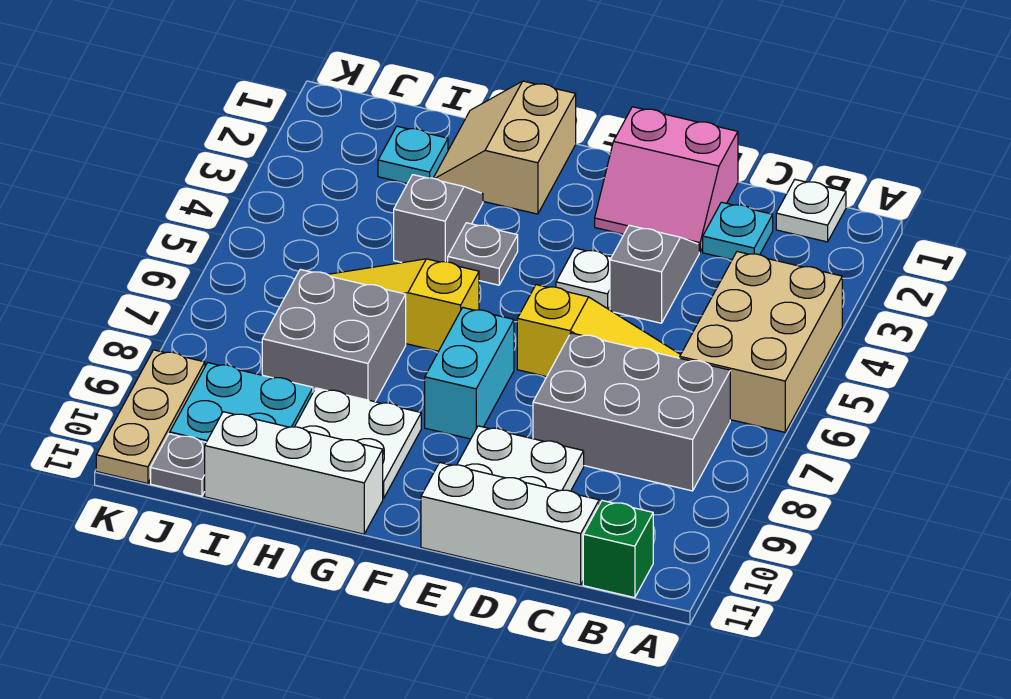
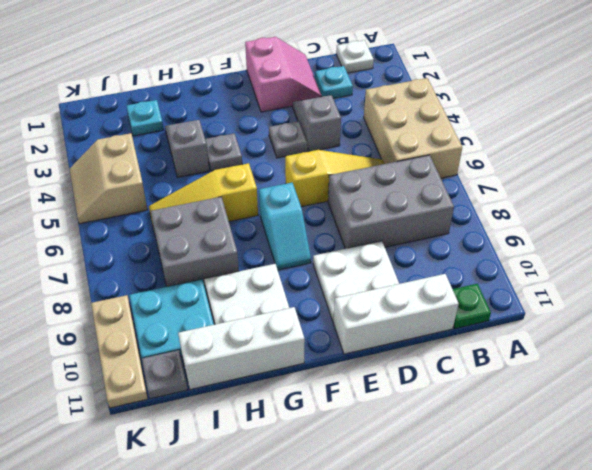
green 1x1 brick [583,501,653,598] -> green 1x1 plate [453,284,491,328]
pink 2x2 slope [595,107,738,252] -> pink 2x2 slope turned to [245,37,322,112]
white 1x1 plate [556,248,611,309] -> grey 1x1 plate [269,121,308,158]
cyan 1x2 brick [425,308,514,439] -> cyan 1x2 slope [259,183,311,270]
tan 2x2 slope [434,81,576,214] -> tan 2x2 slope moved to [70,133,148,224]

